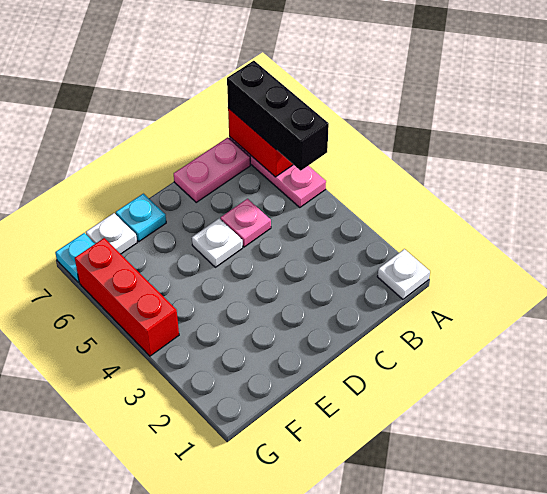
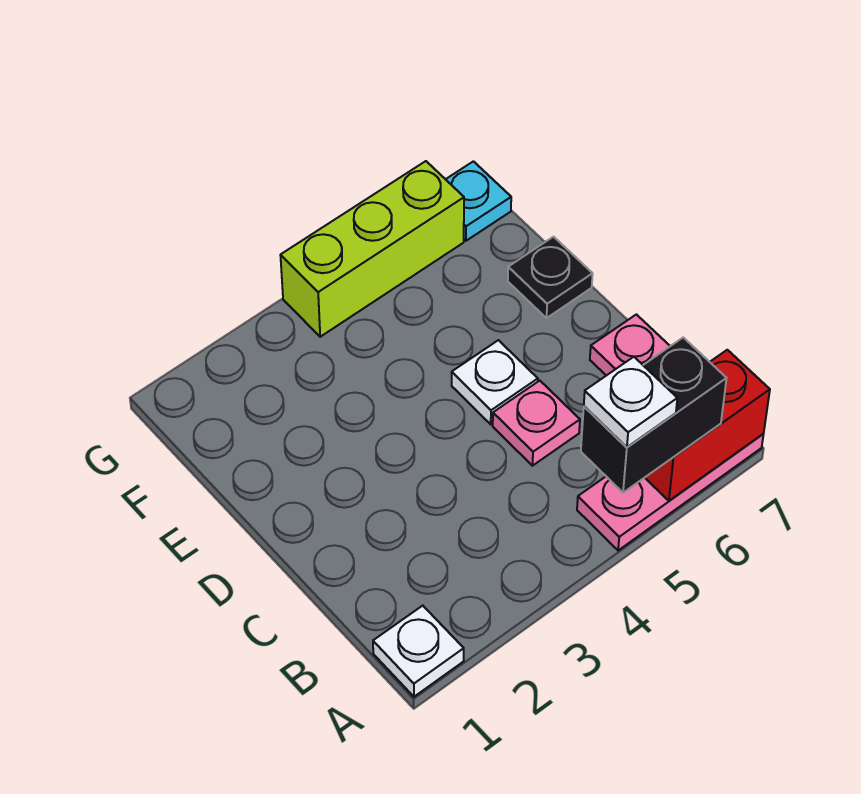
black 1x3 brick [227,61,329,171] -> black 1x2 brick [581,338,727,493]
cyan 1x1 plate [116,194,166,242] -> black 1x1 plate [508,237,593,318]
white 1x1 plate [86,213,137,254] -> white 1x1 plate moved to [584,357,677,447]
red 1x3 brick [75,238,179,356] -> lime 1x3 brick [280,161,464,337]

